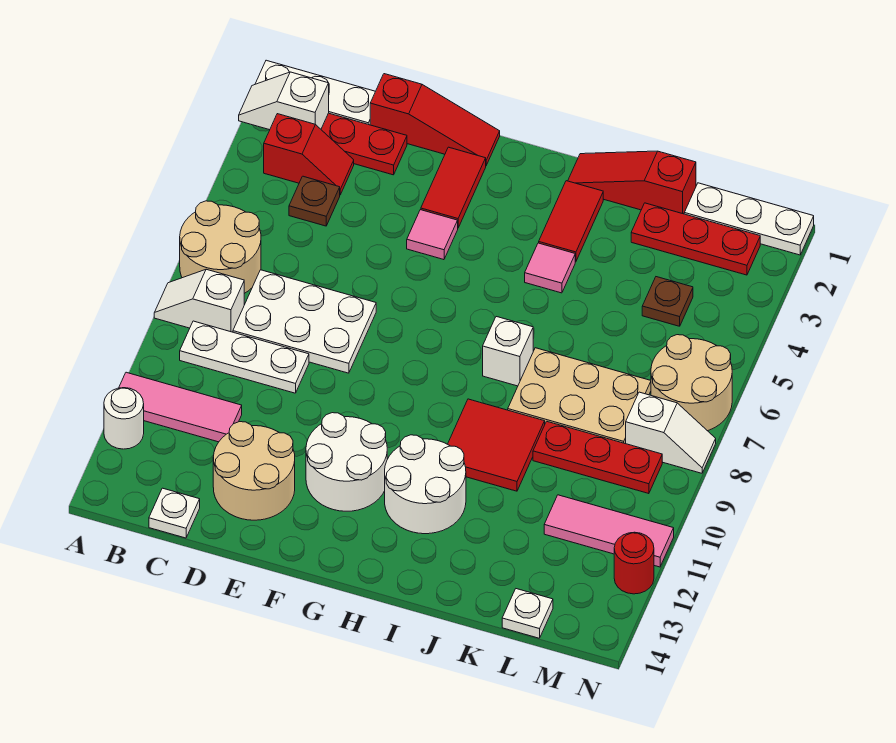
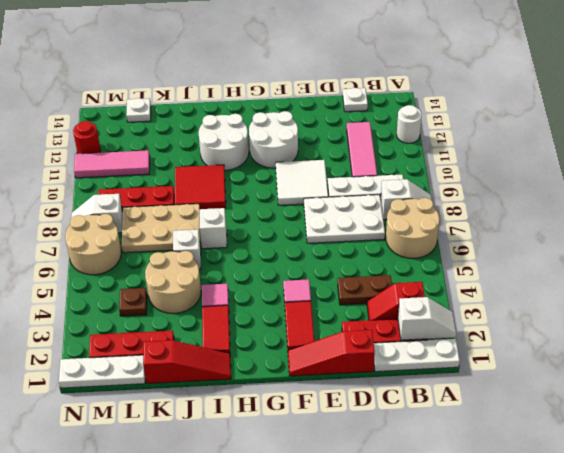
pink 1x3 tile [119,372,242,442] -> pink 1x3 tile turned to [347,122,377,177]
brown 1x1 plate [289,176,340,226] -> brown 1x2 plate [338,275,392,305]
tan 2x2 round brick [213,422,295,520] -> tan 2x2 round brick moved to [145,251,201,313]
none -> white 2x2 tile [276,160,328,205]
none -> white 1x1 brick [173,229,201,269]

